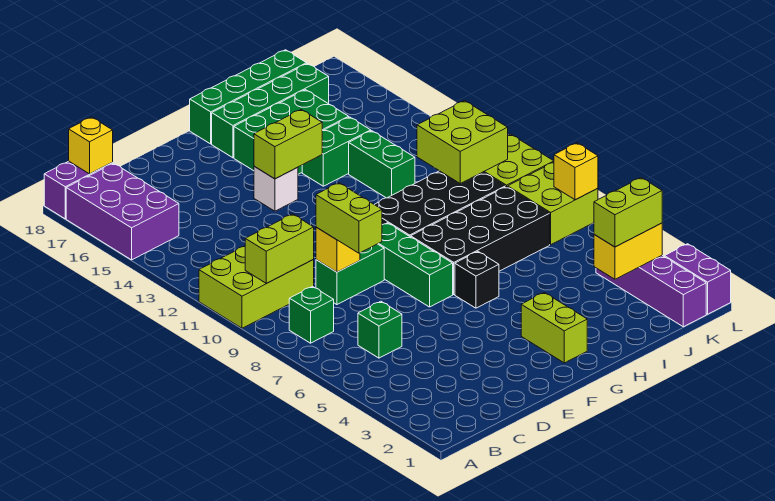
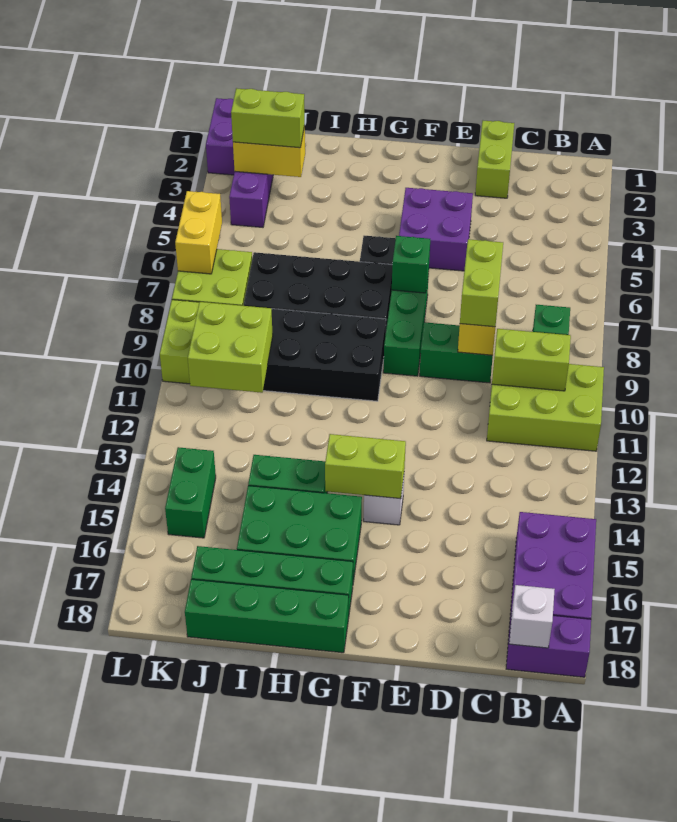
yellow 1x1 brick [69,117,113,174] -> white 1x1 brick [509,585,555,648]
green 1x1 brick [358,301,402,358] -> green 1x1 brick moved to [392,236,430,293]
none -> purple 2x2 brick [399,188,473,271]
lime 1x2 brick [521,293,587,363] -> lime 1x2 brick moved to [475,121,514,198]
green 1x2 brick [349,131,415,198] -> green 1x2 brick moved to [165,447,216,538]
yellow 1x1 brick [554,143,598,200] -> yellow 1x2 brick [175,191,222,274]

